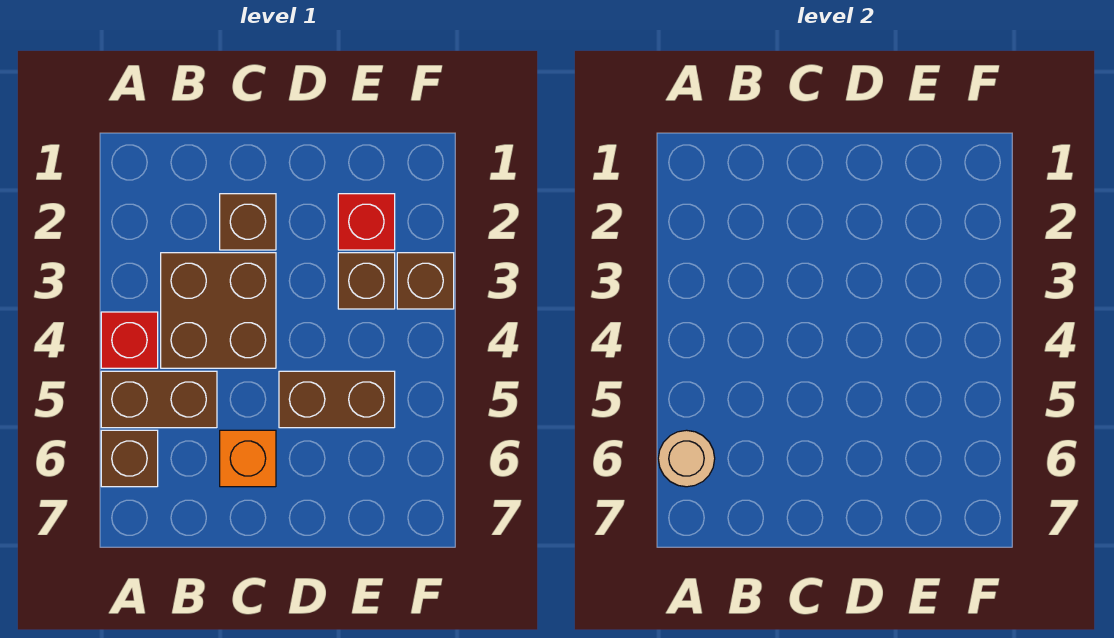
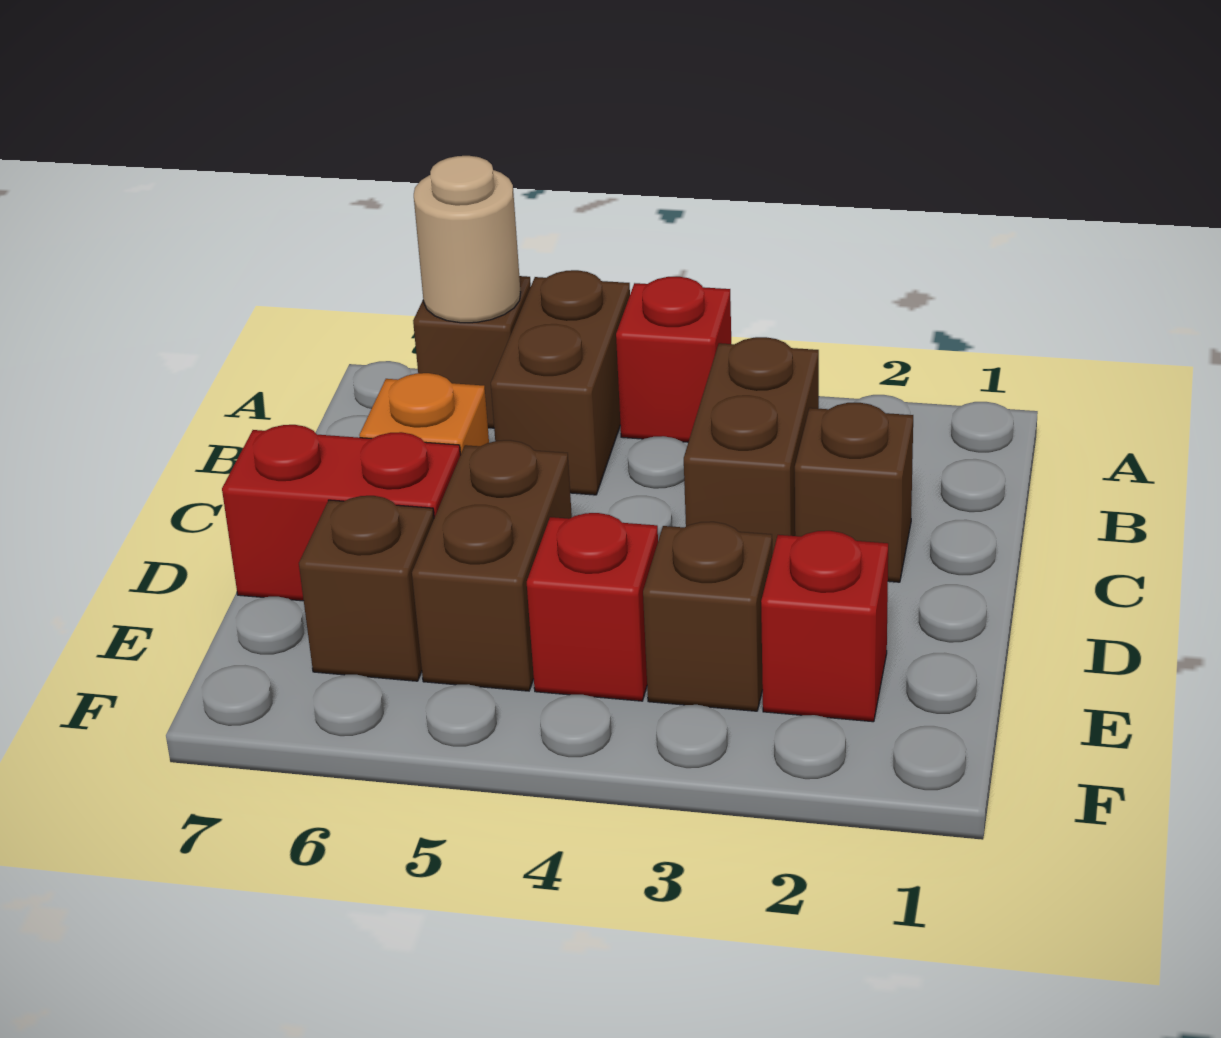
brown 2x2 brick [161,253,276,368] -> brown 1x2 brick [684,337,819,555]
none -> red 1x2 brick [222,425,460,601]
none -> red 1x1 brick [527,513,658,701]
brown 1x1 brick [397,253,454,309] -> brown 1x1 brick moved to [299,496,434,681]

